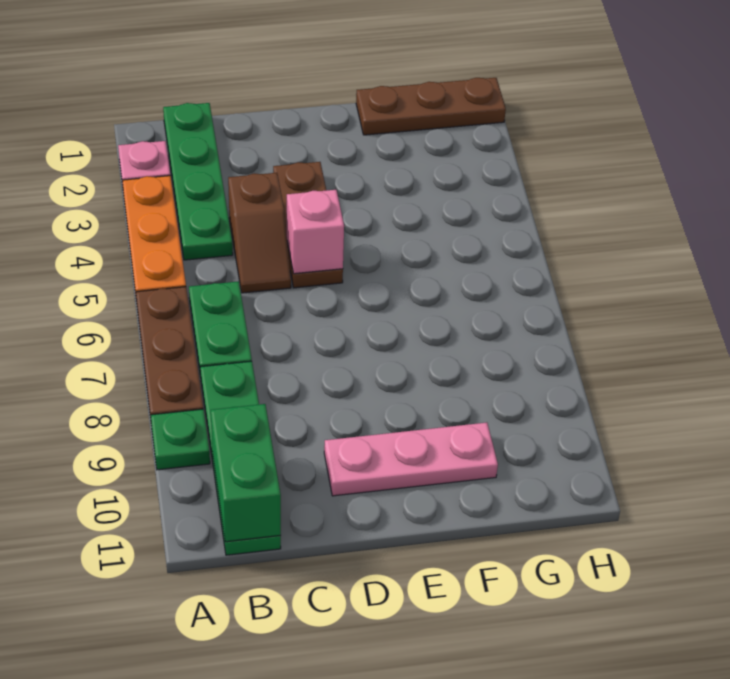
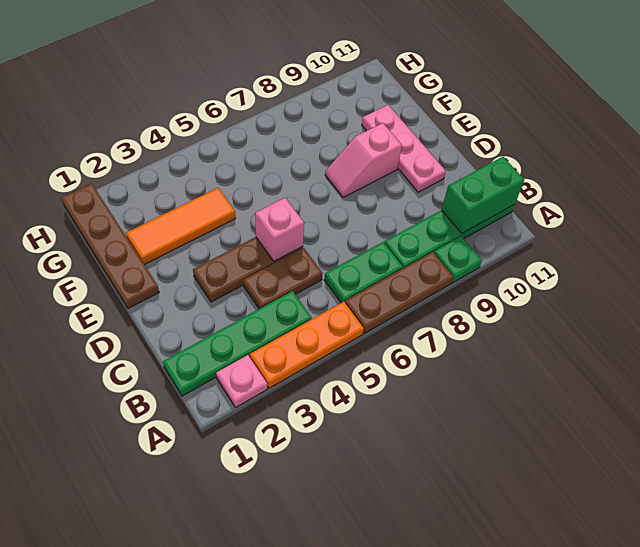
brown 1x2 slope [228,173,291,293] -> brown 1x2 plate [243,248,323,309]
none -> pink 1x2 slope [325,123,402,197]
brown 1x3 plate [356,78,506,135] -> brown 1x4 plate [62,184,159,308]
none -> orange 1x3 tile [126,188,236,265]

